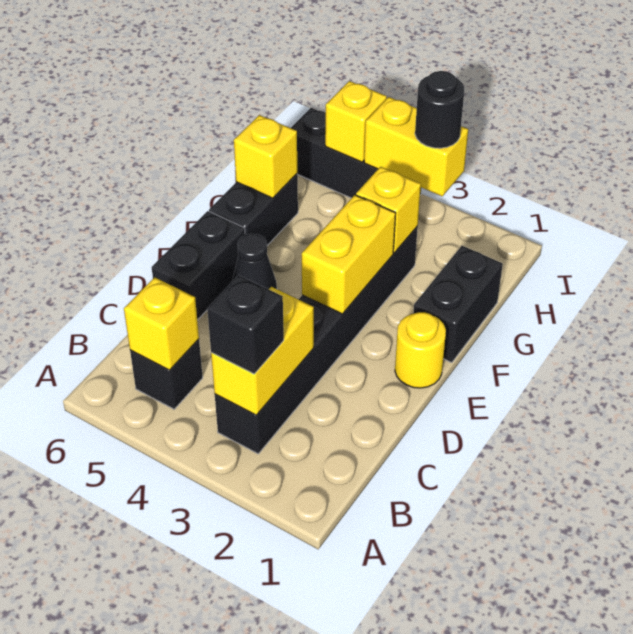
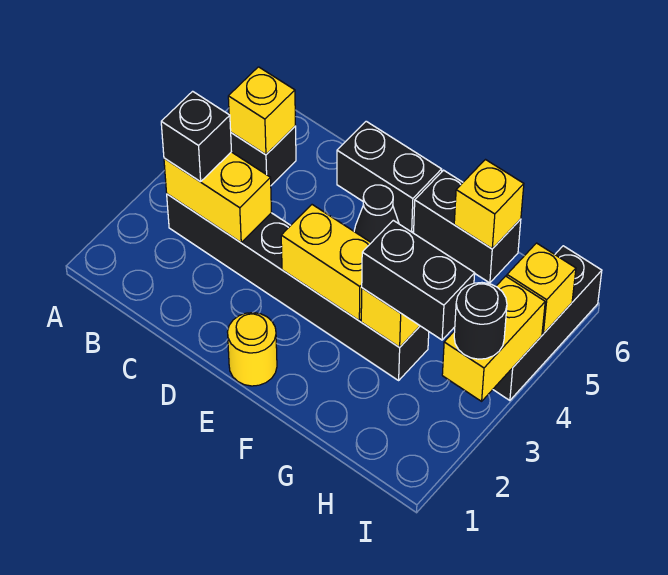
black 1x2 brick [413,246,503,363] -> black 1x2 brick moved to [362,220,475,340]

